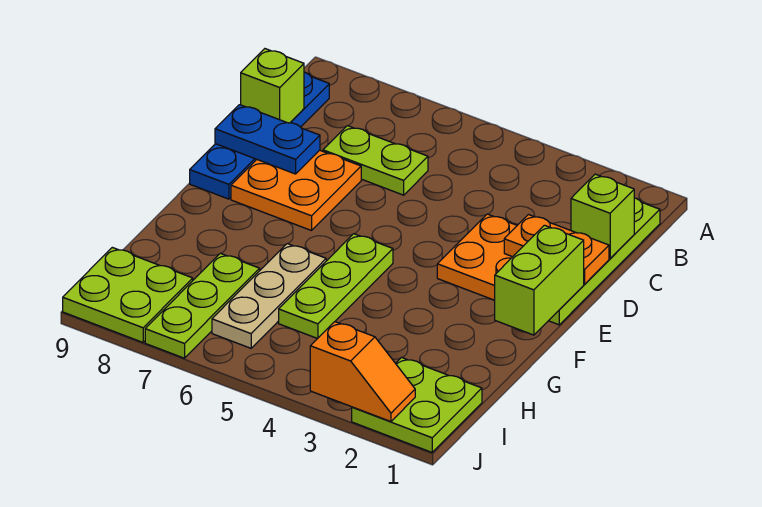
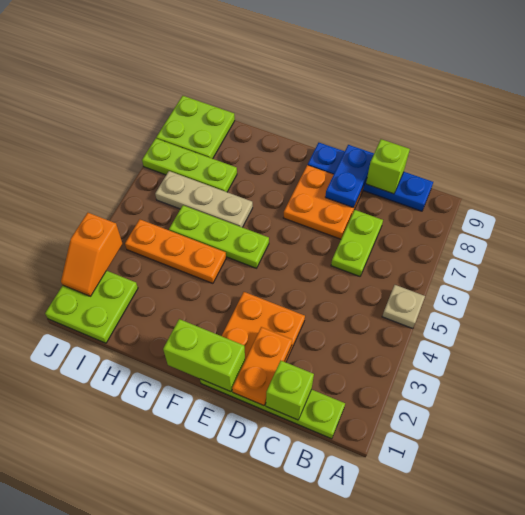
none -> tan 1x1 plate [382,285,425,329]
none -> orange 1x3 plate [125,219,226,283]

